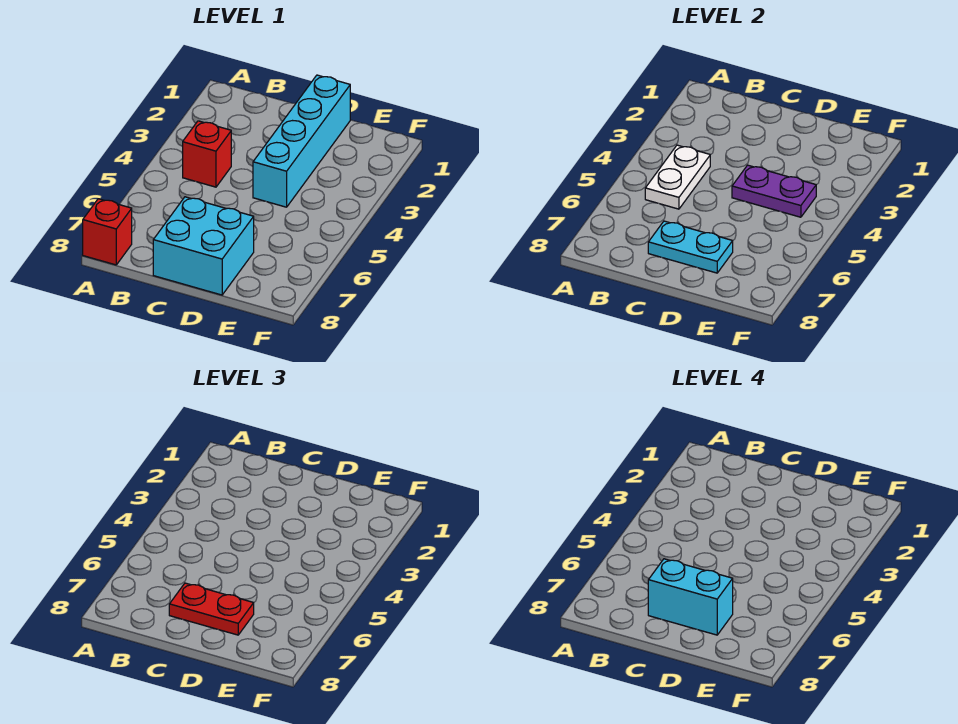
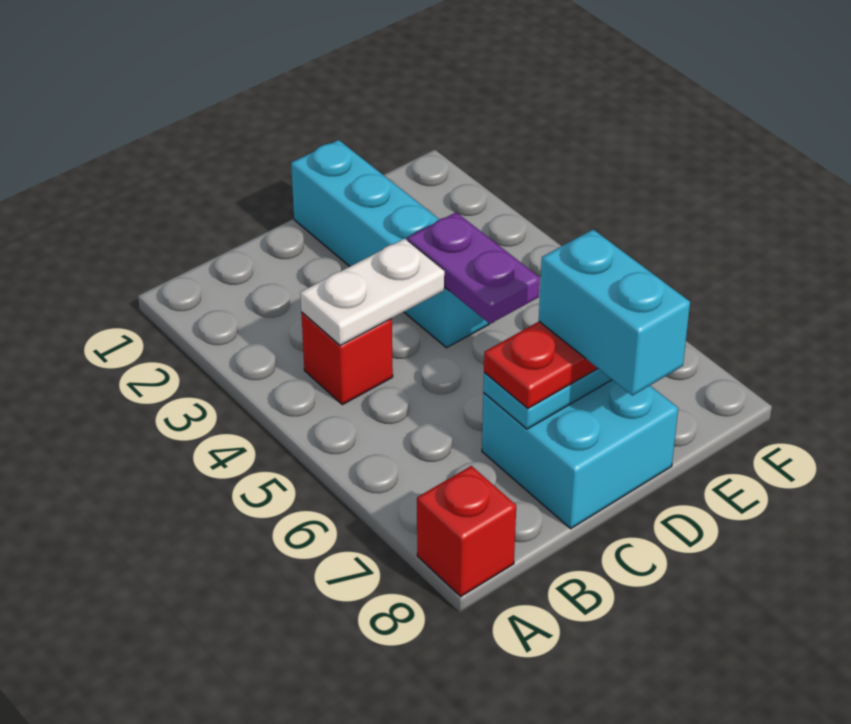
white 1x2 plate [645,145,710,209] -> white 1x2 plate turned to [300,239,445,346]
cyan 1x2 brick [648,559,733,635] -> cyan 1x2 brick turned to [539,230,690,396]
purple 1x2 plate [732,165,816,217] -> purple 1x2 plate turned to [407,212,540,324]

